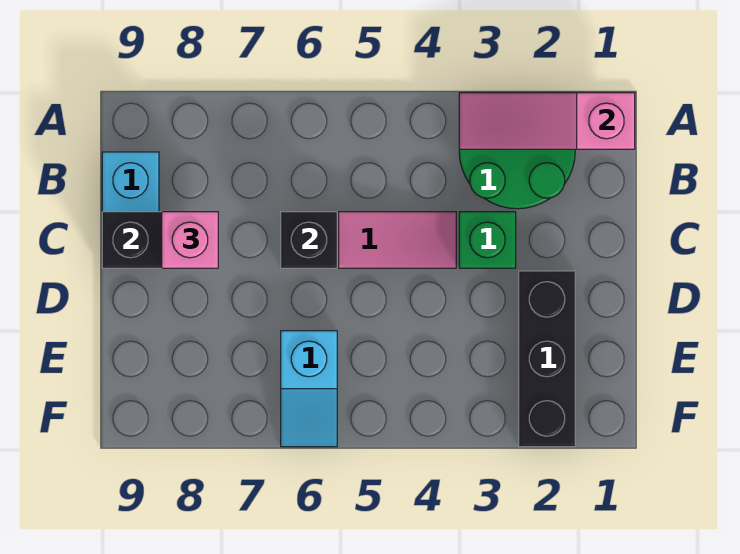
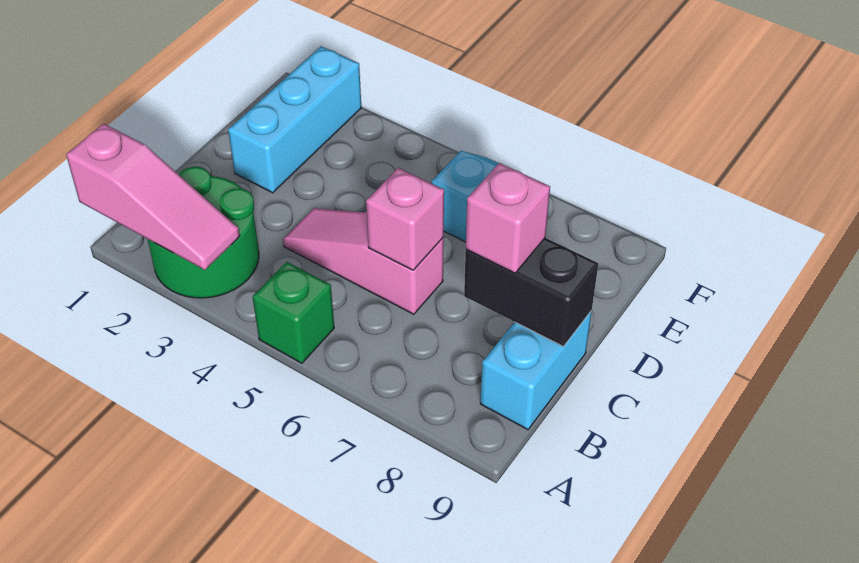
green 1x1 brick [459,212,516,268] -> green 1x1 brick moved to [253,262,334,363]
black 1x1 brick [281,212,337,268] -> pink 1x1 brick [366,168,444,270]
black 1x3 brick [519,271,575,447] -> cyan 1x3 brick [228,46,361,193]

